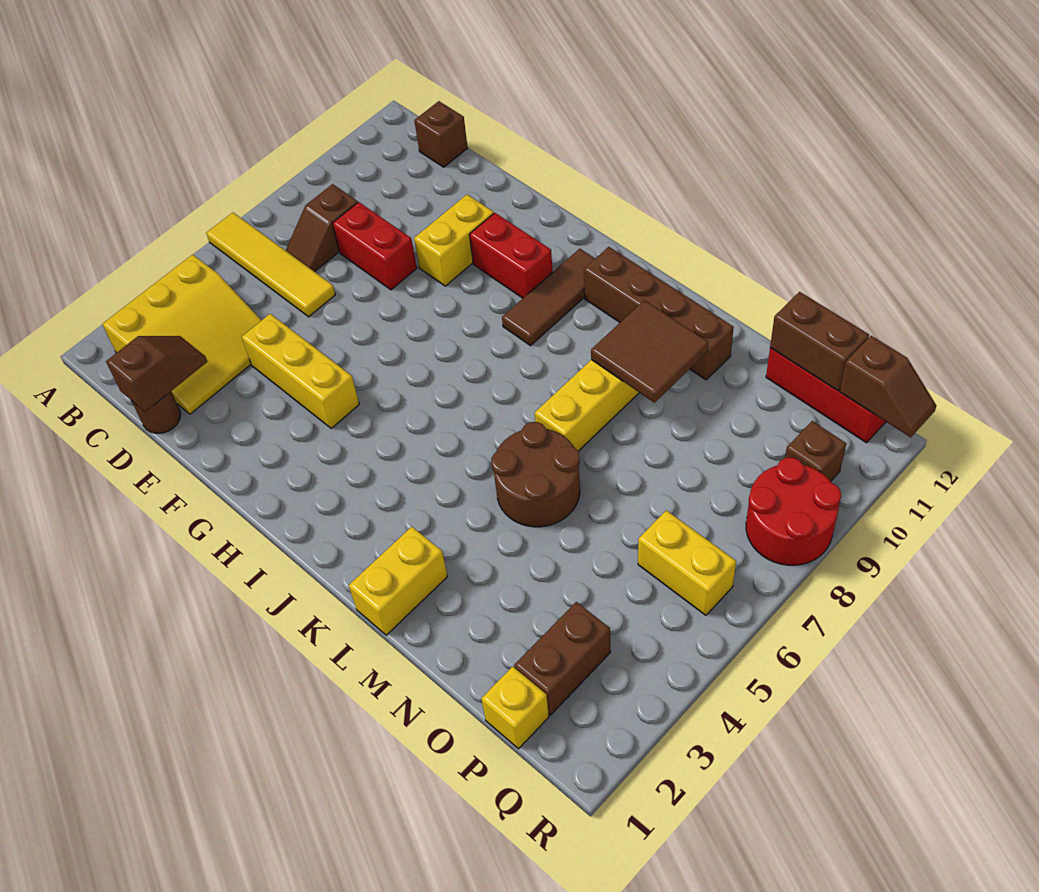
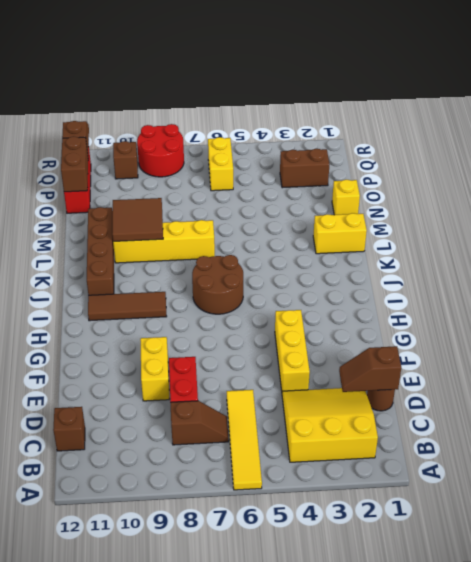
yellow 1x2 brick [414,195,494,286] -> yellow 1x2 brick turned to [140,337,169,401]
red 1x2 brick [469,213,553,298] -> none
brown 2x2 round brick [491,422,580,527] -> brown 2x2 round brick moved to [192,255,243,314]
yellow 1x1 brick [481,666,549,749] -> yellow 1x1 brick moved to [332,180,360,215]

